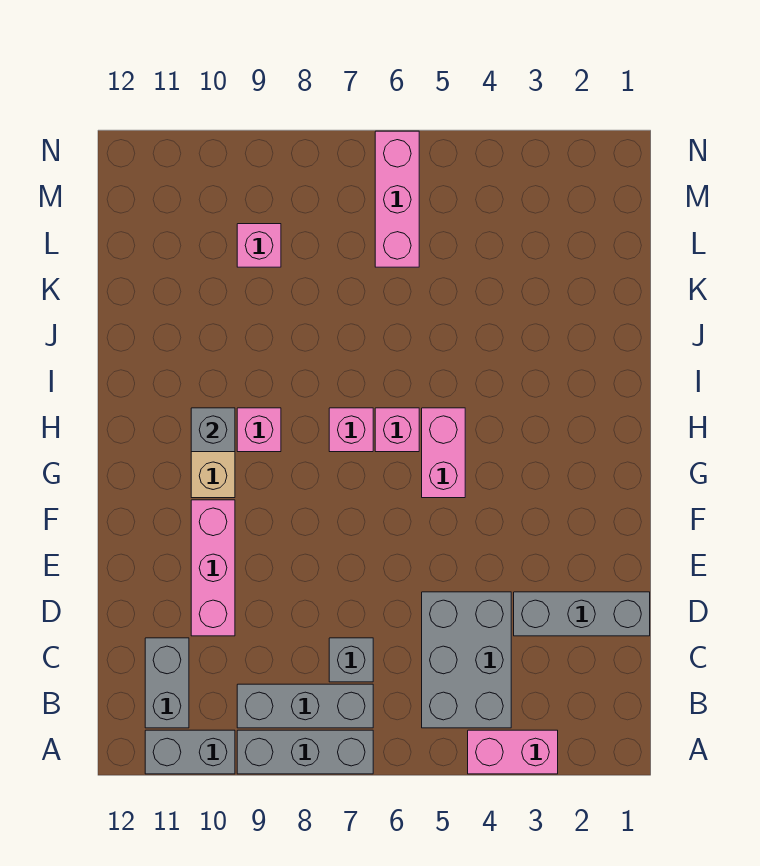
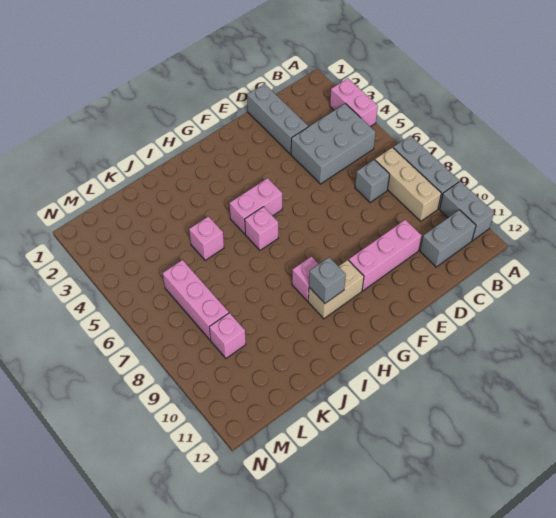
grey 1x3 brick [237,684,373,728] -> tan 1x3 brick [375,148,441,221]
pink 1x1 brick [329,408,373,452] -> pink 1x1 brick moved to [189,216,224,260]
pink 1x3 brick [375,131,419,267] -> pink 1x3 brick turned to [163,260,229,340]

